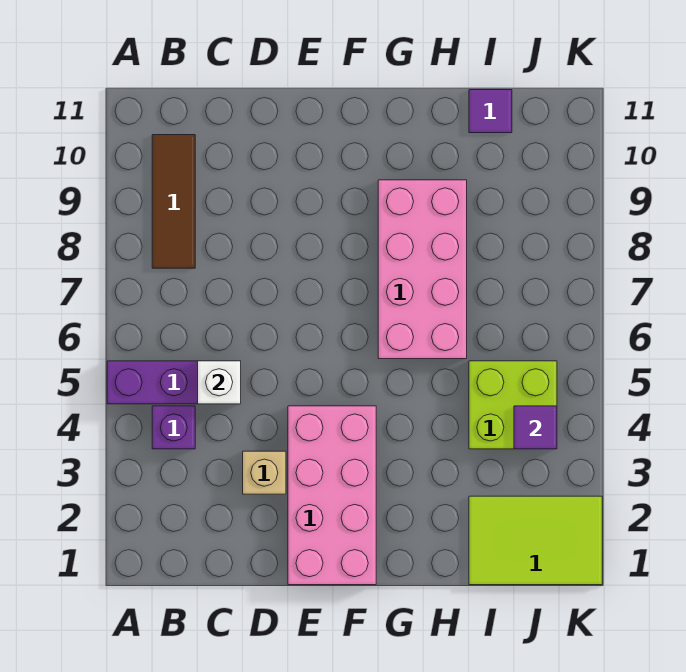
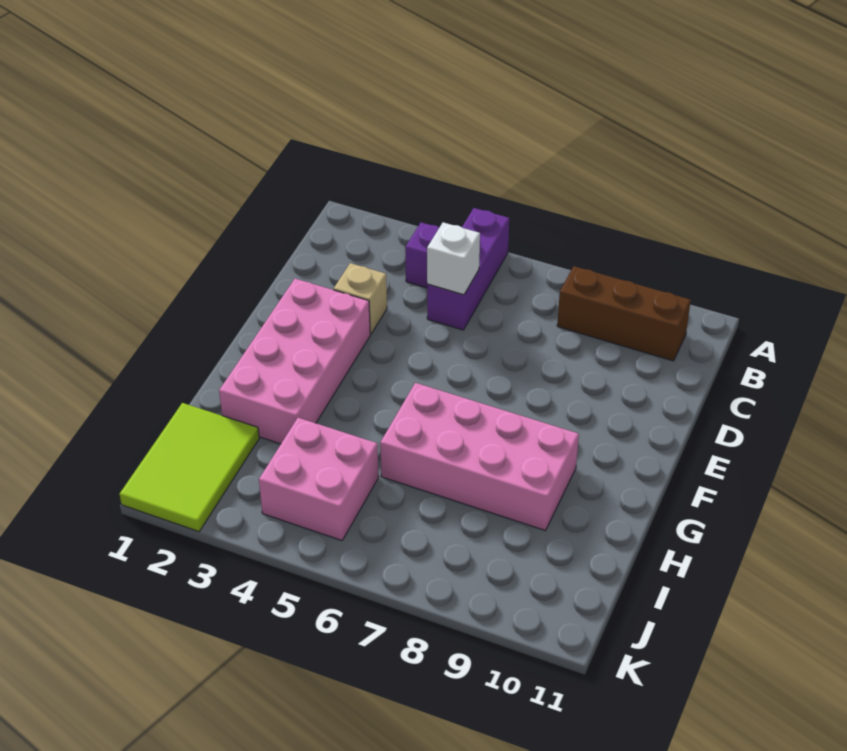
brown 1x3 tile [152,135,195,268] -> brown 1x3 brick [557,266,691,361]
pink 2x4 brick [288,406,376,585] -> pink 2x4 brick turned to [219,279,370,444]
lime 2x2 brick [469,361,557,449] -> pink 2x2 brick [259,418,379,541]
purple 1x1 tile [469,90,512,133] -> none
purple 1x1 tile [514,406,557,449] -> none

